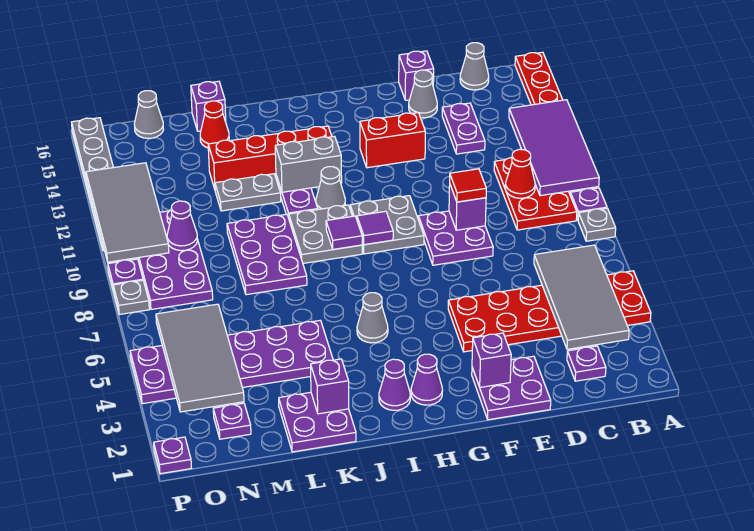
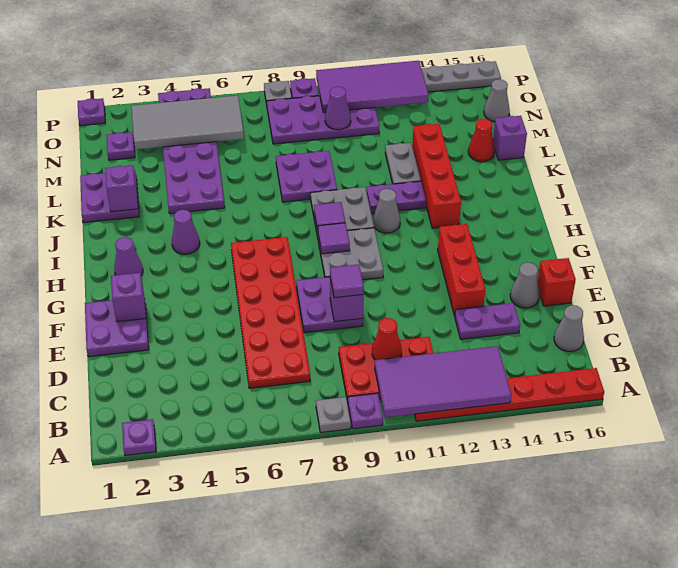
red 2x6 plate [448,271,651,352] -> red 2x6 plate moved to [231,237,310,388]
grey 2x4 tile [534,245,629,349] -> none
purple 1x1 plate [567,346,606,381] -> purple 1x1 plate moved to [122,419,156,456]
red 1x1 tile [450,169,486,202] -> purple 1x1 tile [330,264,364,298]
purple 1x1 brick [399,51,434,100] -> red 1x1 brick [537,258,576,306]
red 1x2 brick [360,113,425,168] -> red 1x3 brick [438,224,485,316]
purple 1x1 cone [379,359,410,410] -> purple 1x1 cone moved to [172,210,200,254]
grey 1x1 cone [357,293,388,343] -> none
grey 1x2 brick [275,136,342,192] -> none
purple 2x3 plate [227,214,307,295] -> purple 2x2 plate [276,151,337,202]
grey 2x4 tile [86,163,169,262] -> purple 2x4 tile [316,61,429,112]

